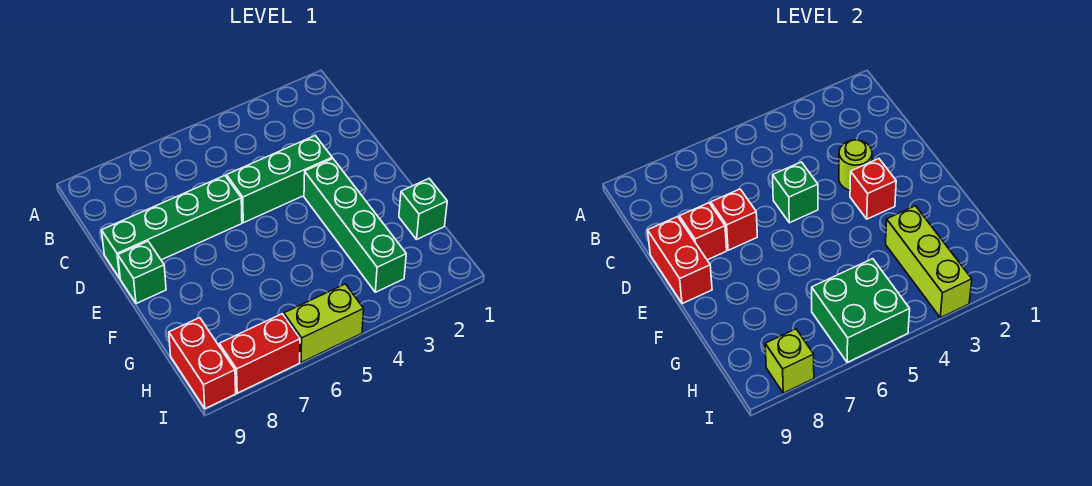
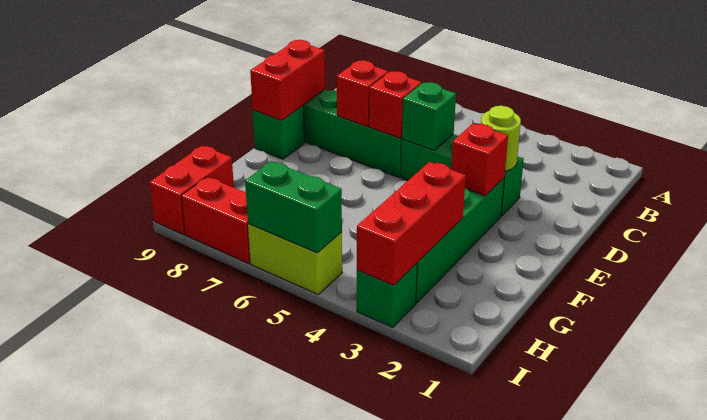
red 1x1 brick [679,203,727,260] -> red 1x1 brick moved to [369,71,422,138]
green 1x1 brick [399,179,447,239] -> green 1x1 brick moved to [357,263,417,328]
lime 1x3 brick [886,206,972,318] -> red 1x3 brick [357,162,466,285]
green 2x2 brick [812,259,910,362] -> green 1x2 brick [245,161,342,253]
lime 1x1 brick [765,329,814,393] -> none

